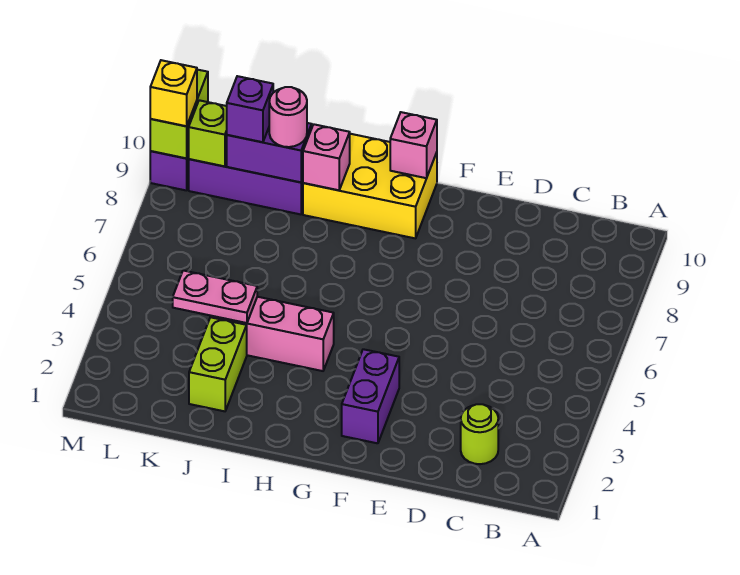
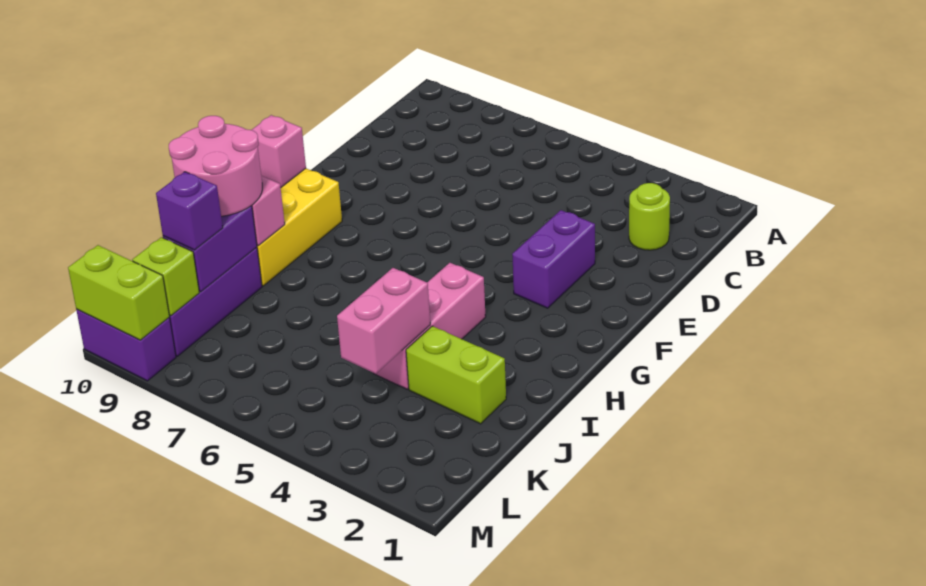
purple 1x2 brick [342,349,399,443] -> purple 1x2 brick turned to [512,210,595,308]
pink 1x2 plate [173,271,257,323] -> pink 1x2 brick [337,268,430,374]
pink 1x1 round brick [269,87,307,147] -> pink 2x2 round brick [169,116,262,216]
yellow 1x1 brick [150,60,197,126] -> none

